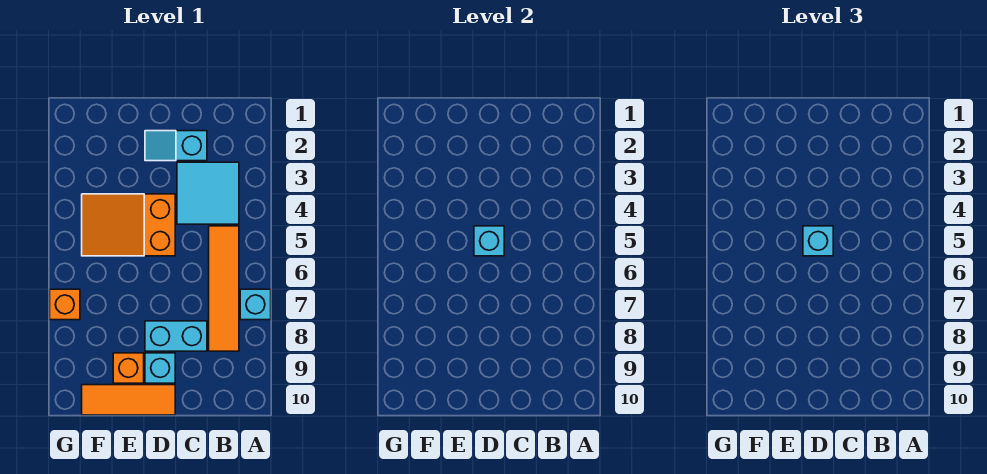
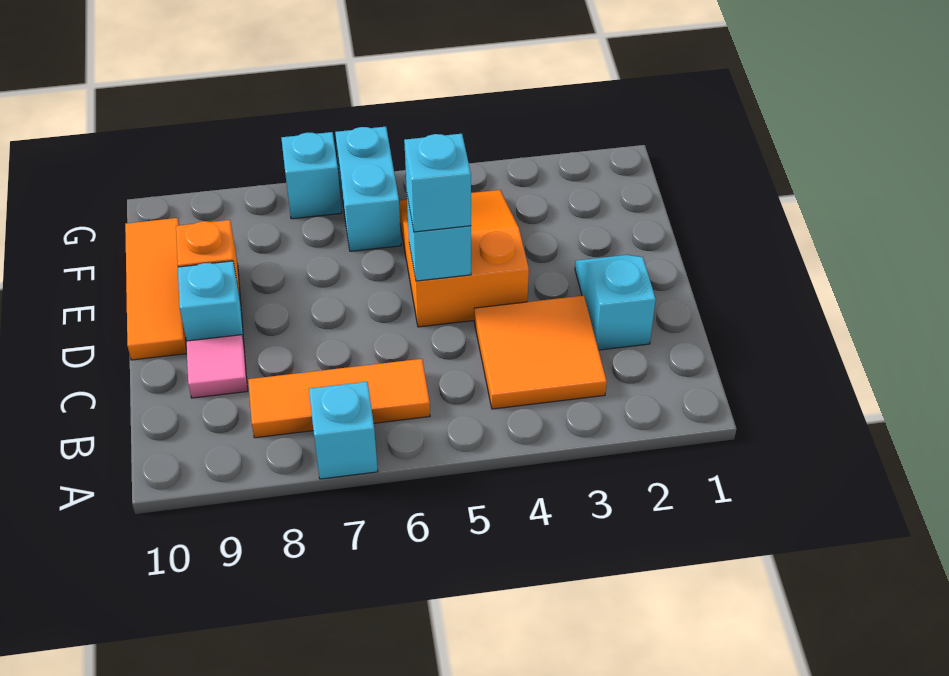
cyan 2x2 tile [177,162,239,224] -> orange 2x2 tile [474,296,607,409]
orange 1x4 tile [209,226,239,351] -> orange 1x3 tile [248,359,430,438]
cyan 1x2 brick [145,321,207,351] -> cyan 1x2 brick moved to [335,127,401,251]
none -> pink 1x1 tile [186,335,248,398]
orange 1x1 brick [50,289,80,320] -> cyan 1x1 brick [281,132,342,219]

